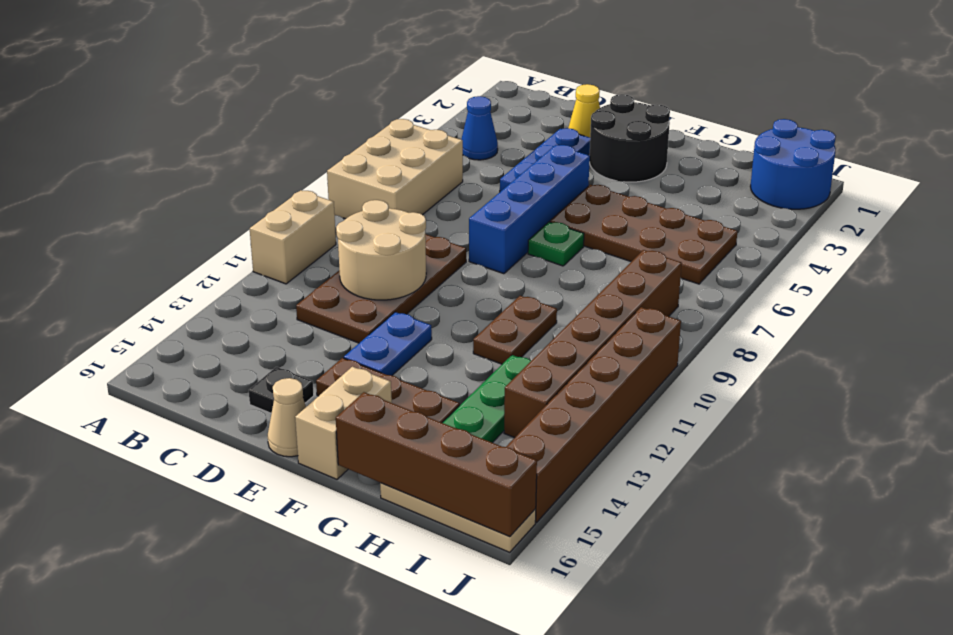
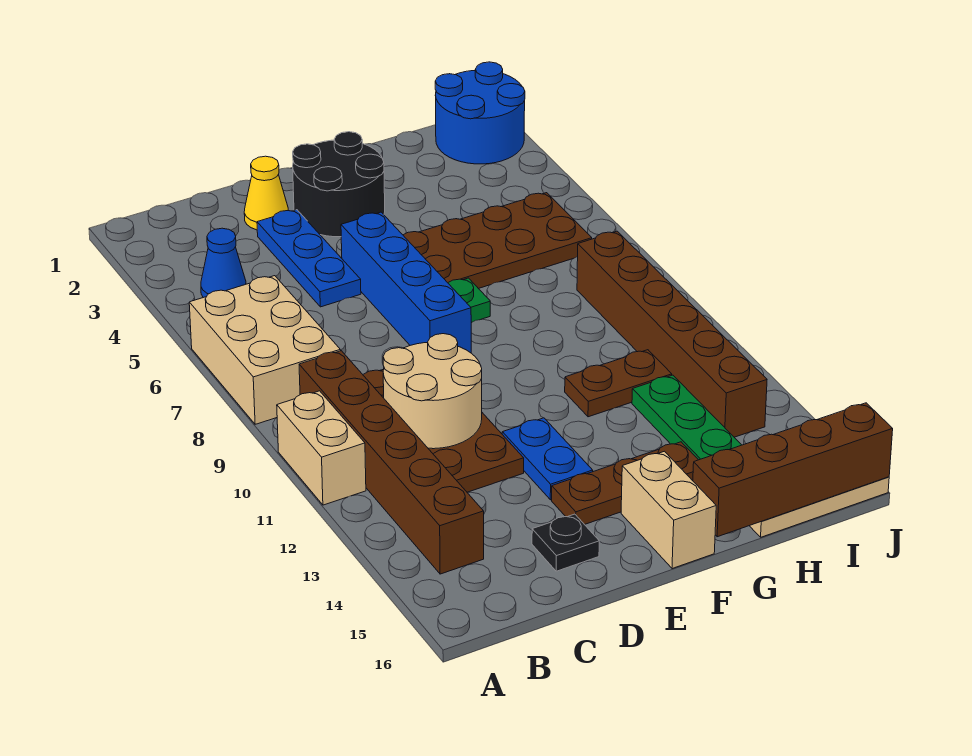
tan 1x1 cone [268,378,306,457] -> none
brown 1x2 plate [473,296,557,364] -> brown 1x2 plate turned to [565,350,672,417]
brown 1x6 brick [506,307,681,522] -> brown 1x6 brick moved to [299,351,484,574]

